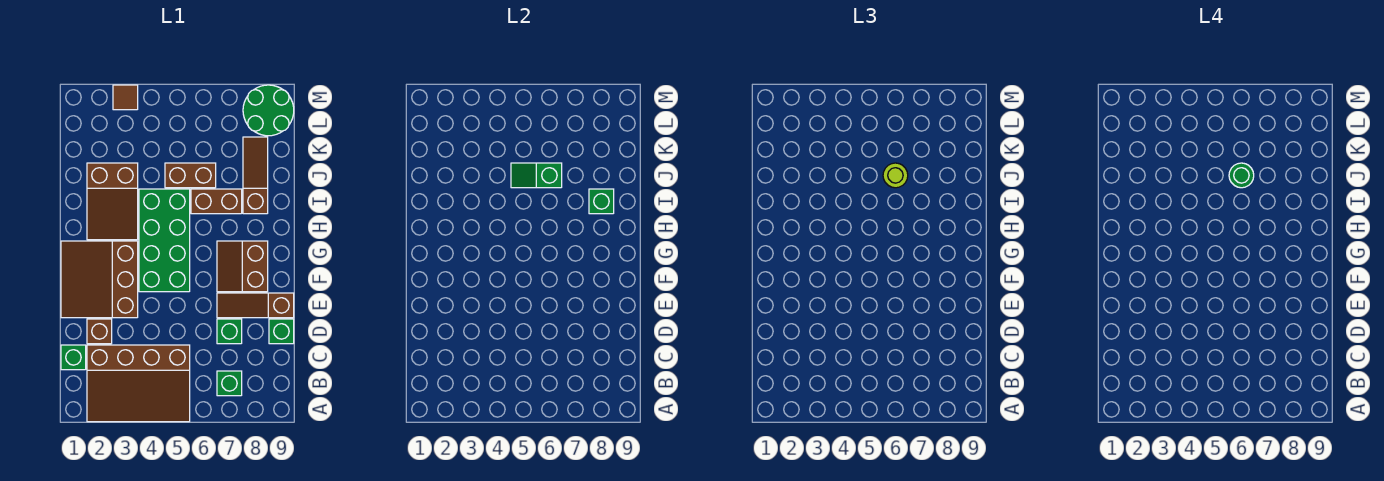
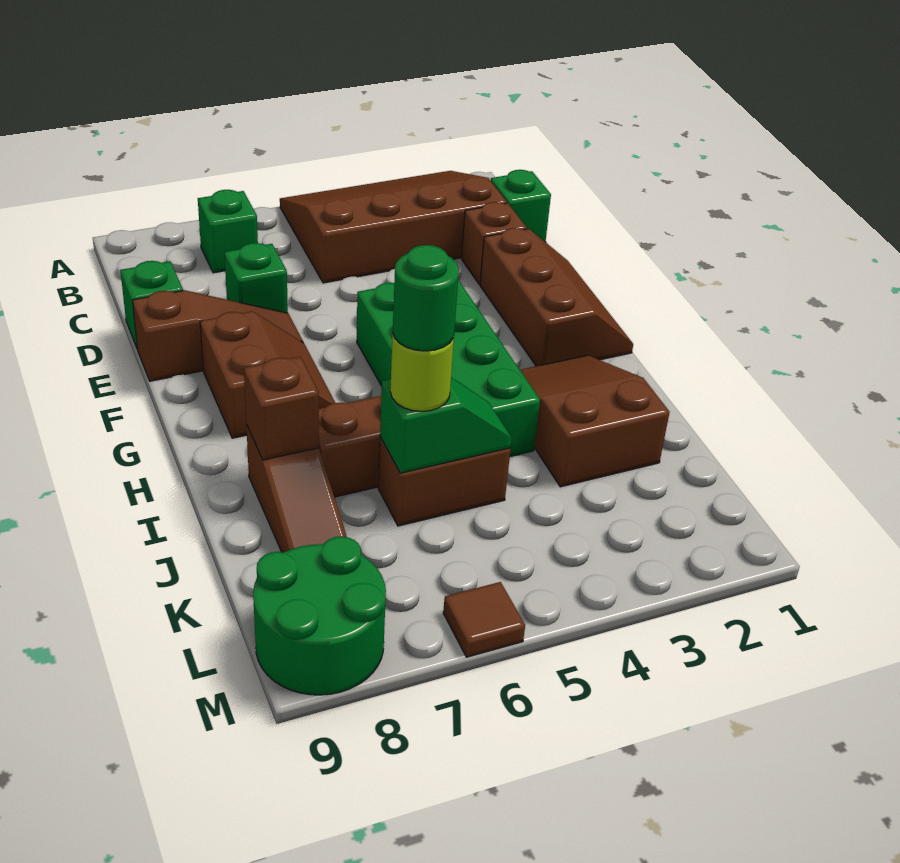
brown 3x3 slope [61,241,138,318] -> brown 2x3 slope [480,228,633,366]
green 1x1 brick [589,189,614,214] -> brown 1x1 brick [244,357,319,460]
brown 1x1 tile [113,85,138,110] -> brown 1x1 tile moved to [443,582,525,657]

